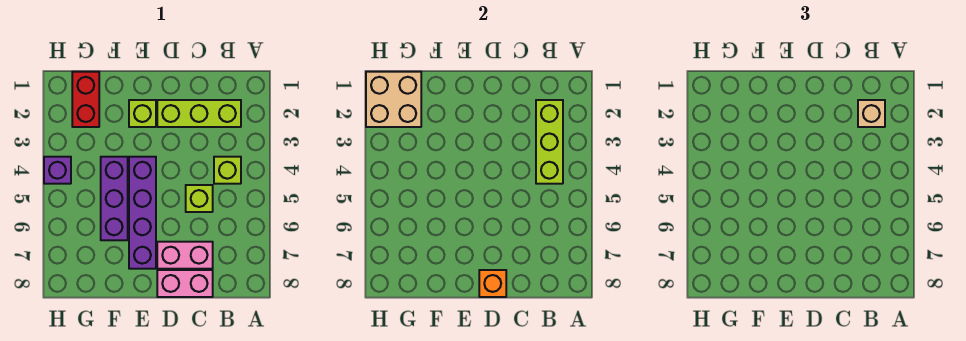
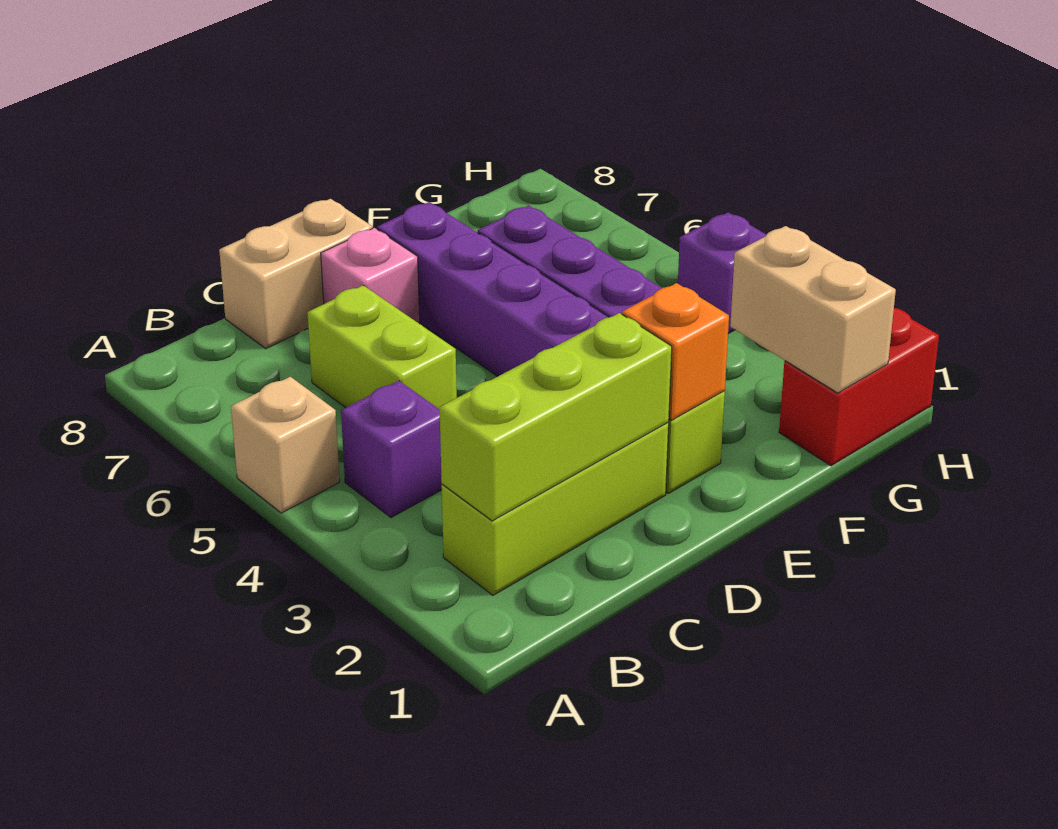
lime 1x3 brick [536,100,563,184] -> lime 1x3 brick turned to [440,313,672,521]
tan 1x1 brick [858,100,885,127] -> tan 1x1 brick moved to [231,377,340,513]
lime 1x1 brick [214,157,241,184] -> purple 1x1 brick [341,381,442,517]
lime 1x1 brick [186,185,213,212] -> lime 1x2 brick [307,285,457,409]
pink 1x2 brick [157,242,213,269] -> pink 1x1 brick [321,228,420,324]
pink 1x2 brick [157,270,213,297] -> tan 1x2 brick [219,199,372,349]
orange 1x1 brick [479,270,506,297] -> orange 1x1 brick moved to [622,283,729,420]
red 1x2 brick [72,72,99,127] -> red 1x2 brick turned to [779,308,939,466]
tan 2x2 brick [366,72,421,127] -> tan 1x2 brick [730,226,896,393]

